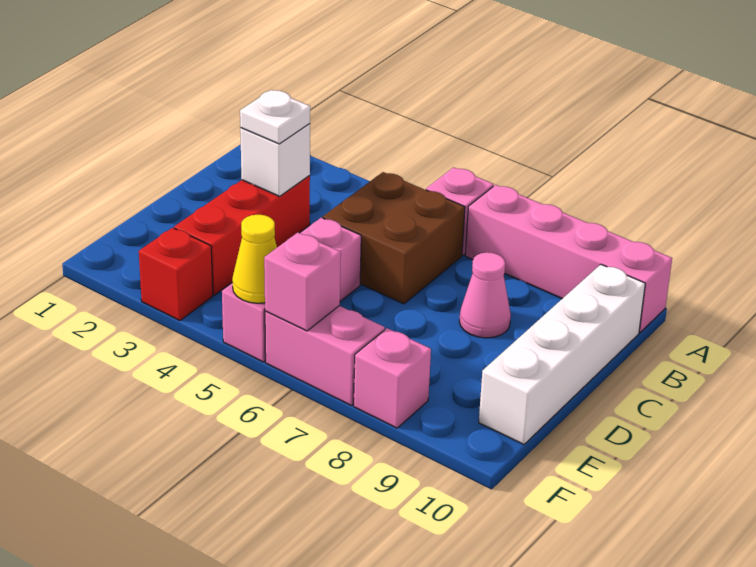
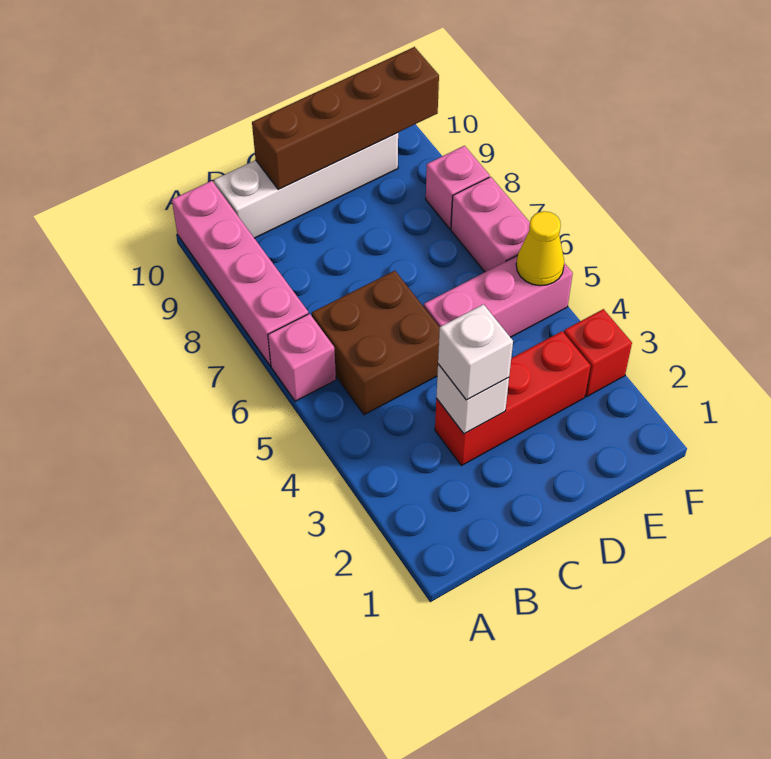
white 1x1 plate [240,90,310,144] -> white 1x1 brick [438,304,513,400]
pink 1x1 cone [459,252,511,338] -> none
none -> brown 1x4 brick [252,47,439,189]
pink 1x1 brick [264,233,341,331] -> none

